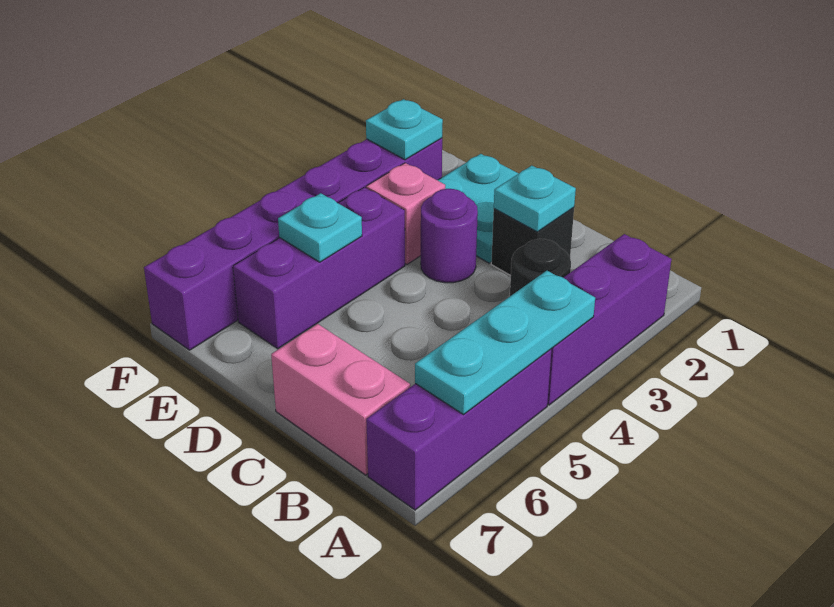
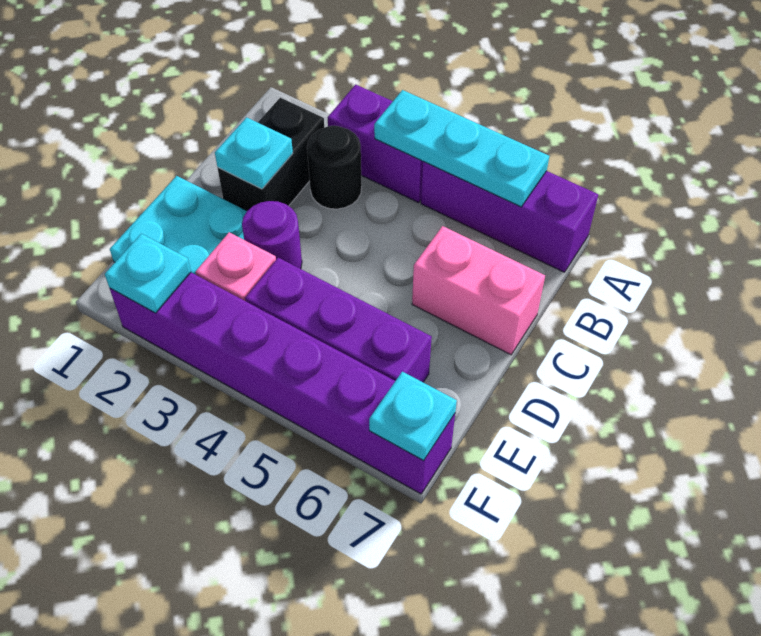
purple 1x3 brick [547,234,671,405] -> purple 1x2 brick [328,84,423,203]
pink 1x2 brick [271,324,410,475] -> pink 1x2 brick turned to [412,226,545,355]
black 1x1 brick [491,208,574,276] -> black 1x2 brick [218,98,324,211]
cyan 1x1 plate [278,193,362,262] -> cyan 1x1 plate moved to [369,372,457,461]

